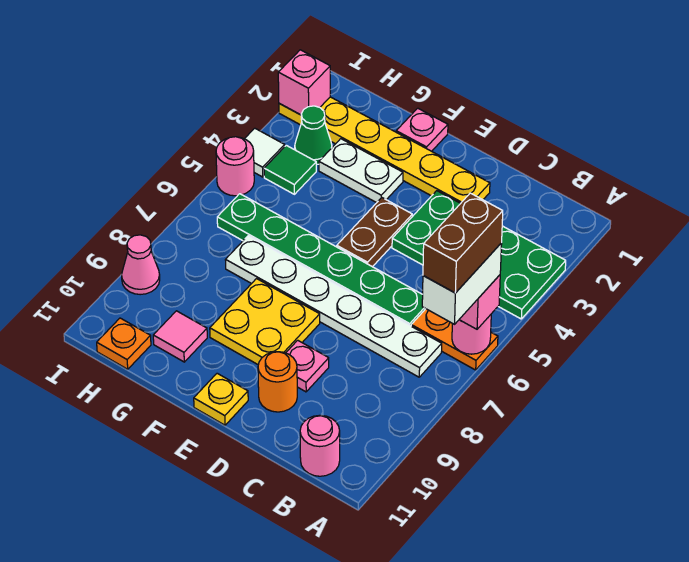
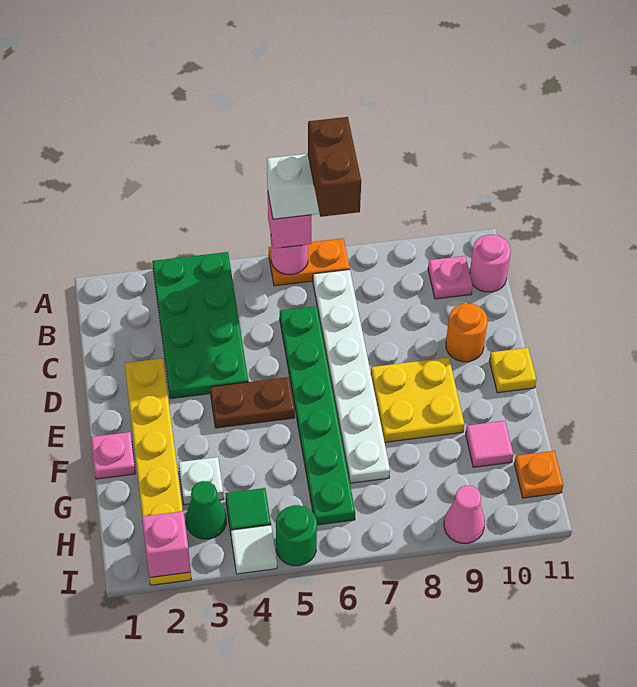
orange 1x2 plate [411,309,498,370] -> orange 1x2 plate turned to [269,239,350,286]
brown 1x2 brick [423,193,503,293] -> brown 1x2 brick turned to [308,117,361,217]
pink 1x1 plate [286,340,329,392] -> pink 1x1 plate moved to [428,256,473,299]
white 1x2 plate [319,139,403,203] -> white 1x1 plate [179,457,224,505]
pink 1x1 round brick [216,137,254,196] -> green 1x1 round brick [276,505,317,566]

